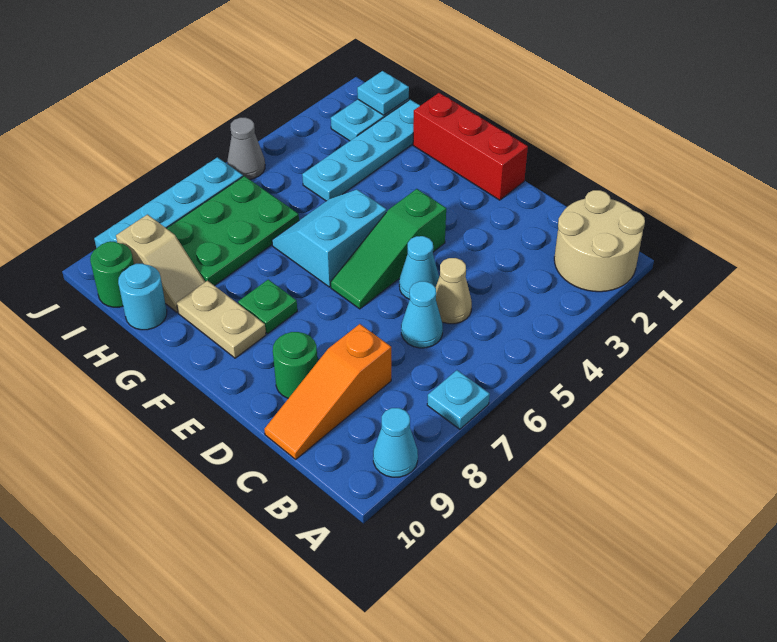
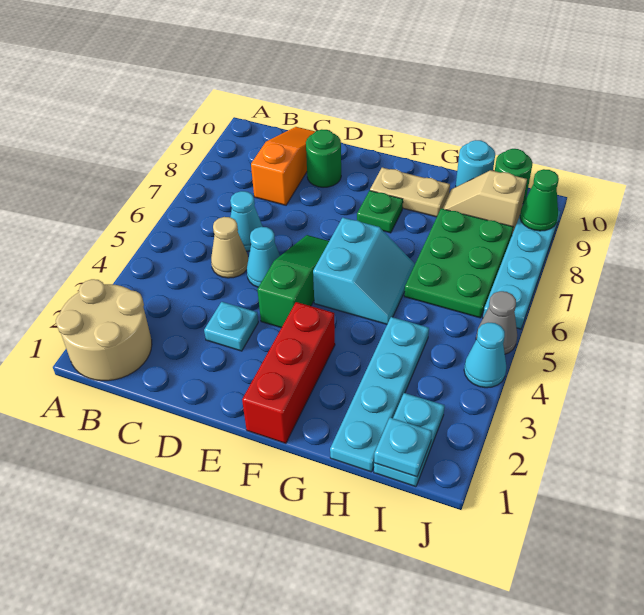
cyan 1x1 plate [427,370,490,429] -> cyan 1x1 plate moved to [204,302,258,351]
cyan 1x1 cone [373,408,418,477] -> cyan 1x1 cone moved to [464,323,506,388]
red 1x3 brick [413,93,528,200] -> red 1x3 brick turned to [242,302,335,443]
none -> green 1x1 cone [520,169,559,231]

